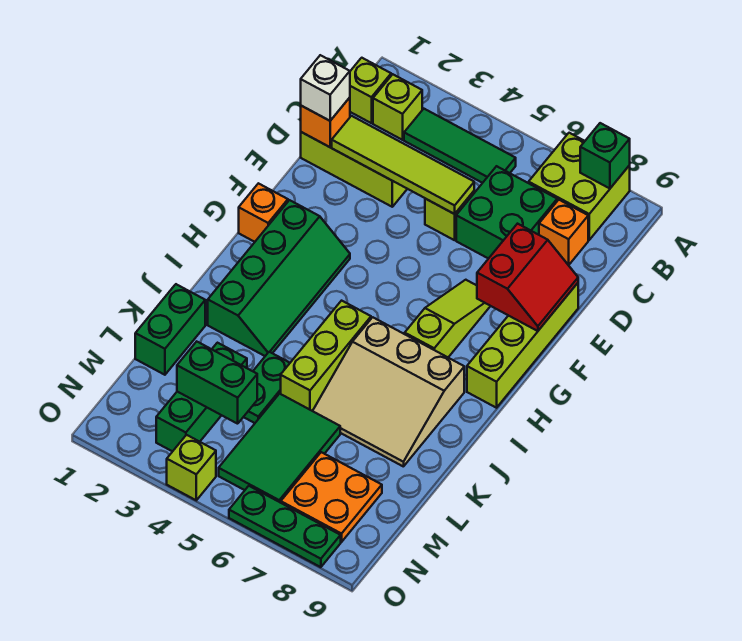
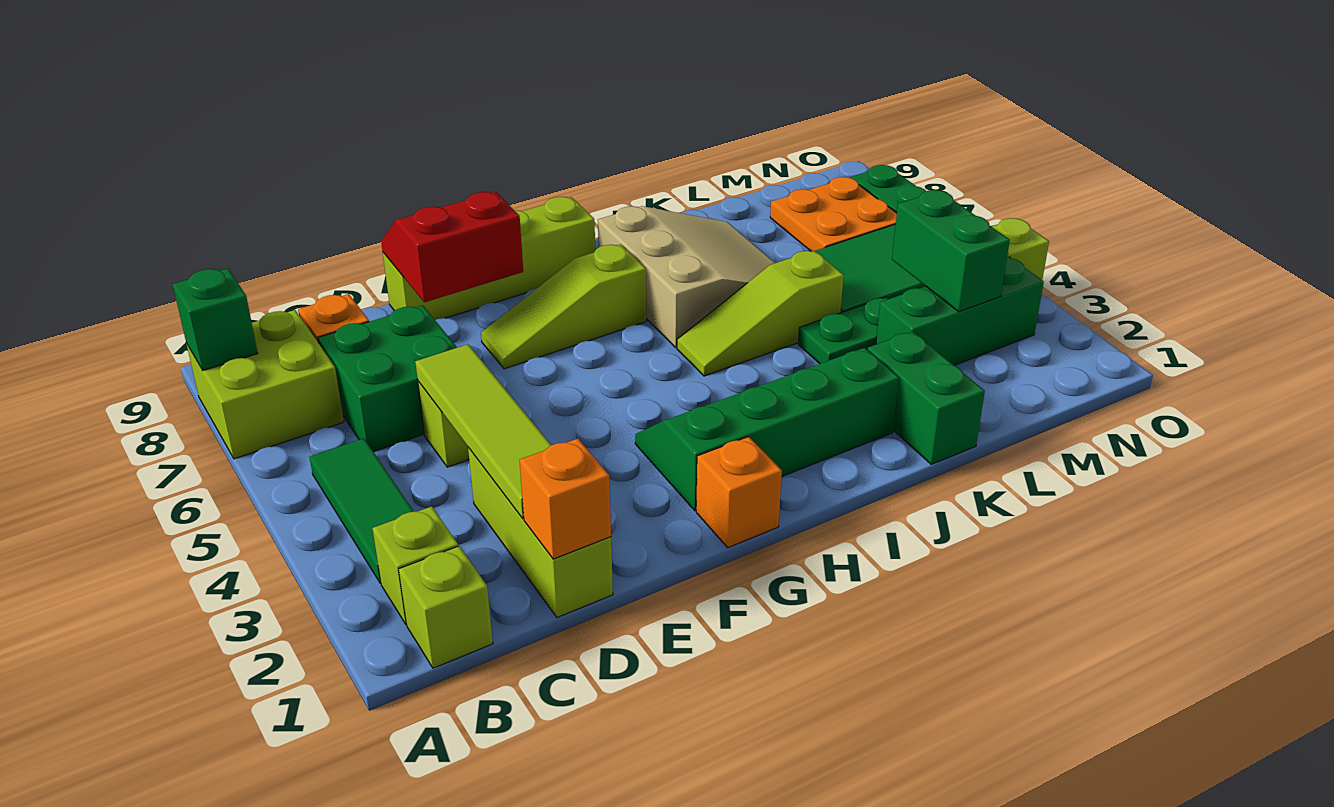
white 1x1 brick [301,55,350,121] -> none
lime 1x3 brick [281,301,371,411] -> lime 1x3 slope [677,251,844,376]
green 1x2 brick [135,284,205,375] -> green 1x2 brick turned to [868,331,985,464]

